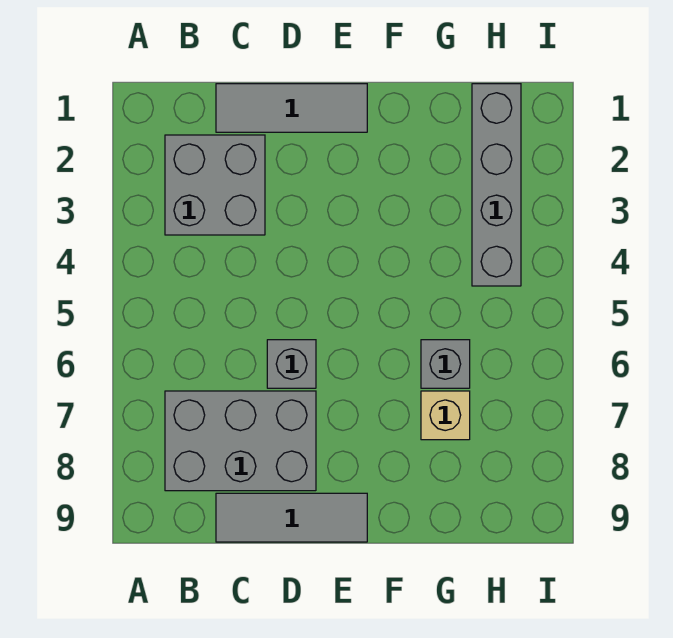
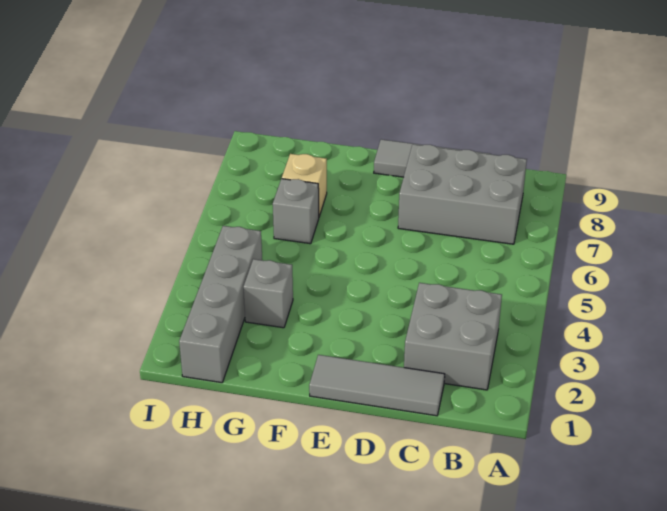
grey 1x1 brick [267,340,316,388] -> grey 1x1 brick moved to [244,259,293,328]

